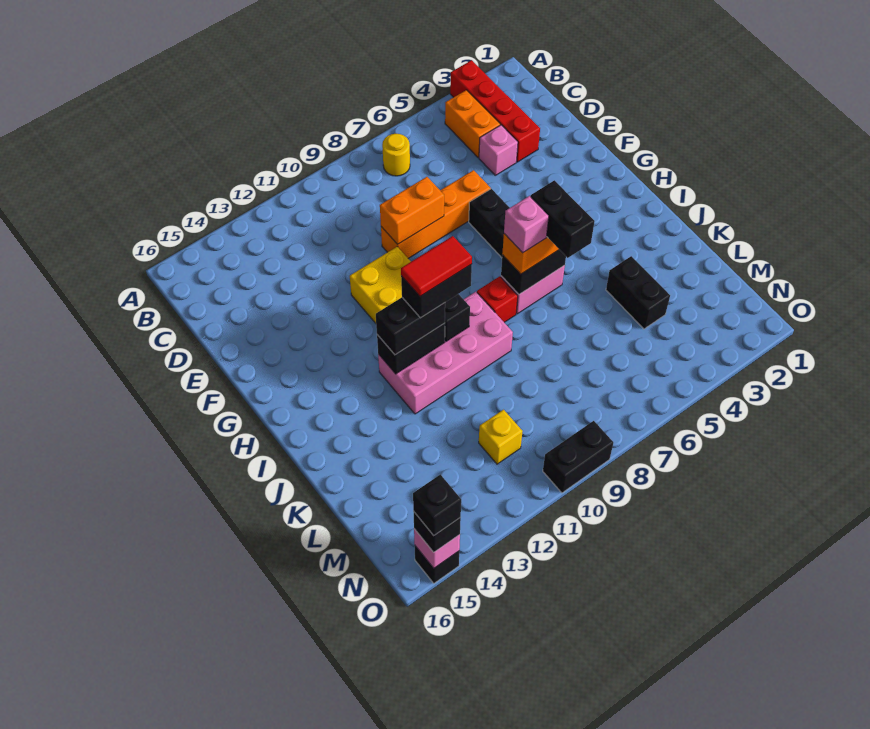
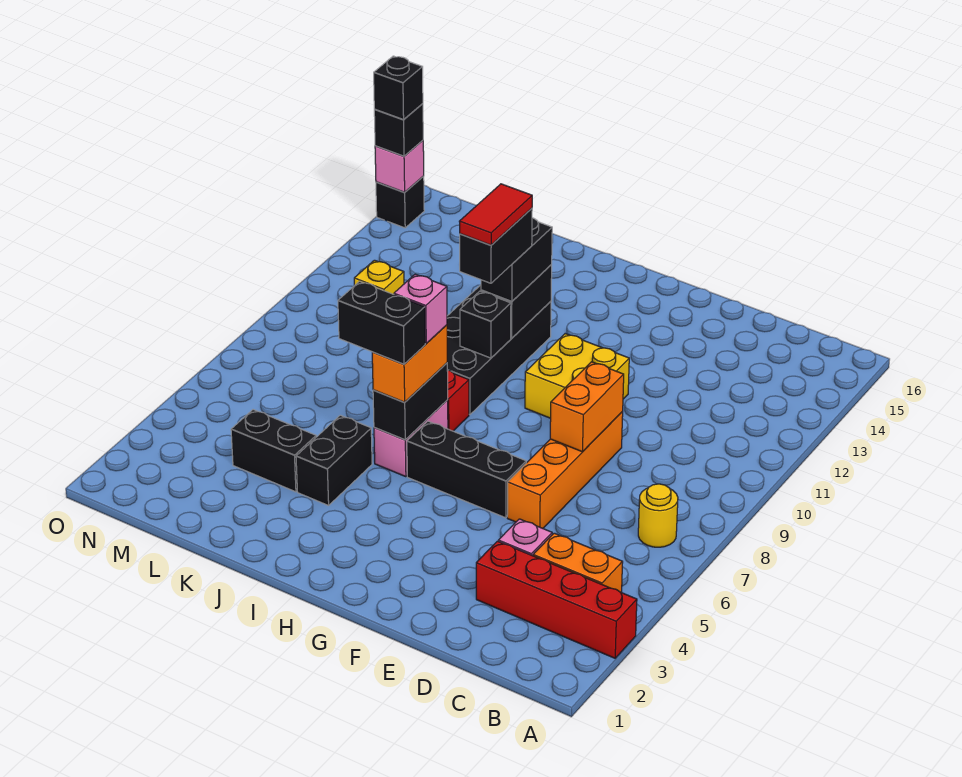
pink 2x4 brick [378,292,513,414] -> black 2x4 brick [447,285,551,415]
black 1x2 brick [543,421,613,493] -> black 1x2 brick moved to [296,415,372,506]

